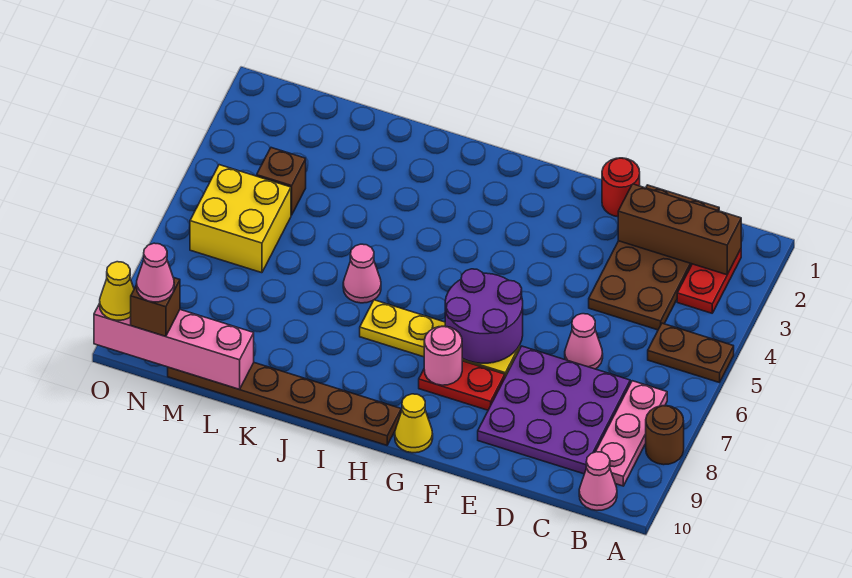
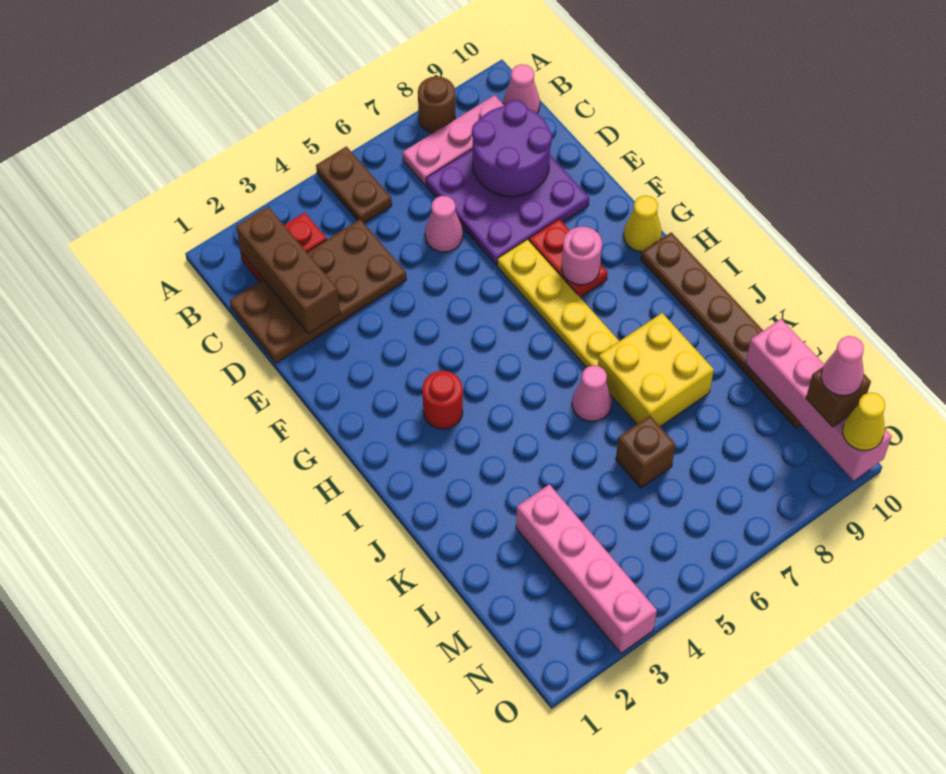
red 1x1 round brick [602,158,640,217] -> red 1x1 round brick moved to [422,371,463,429]
purple 2x2 round brick [445,269,523,363] -> purple 2x2 round brick moved to [472,100,552,197]
none -> pink 1x4 brick [516,484,657,653]
brown 1x1 brick [257,148,306,215] -> brown 1x1 brick moved to [616,416,675,488]
yellow 2x2 brick [190,165,291,273] -> yellow 2x2 brick moved to [598,313,714,427]

